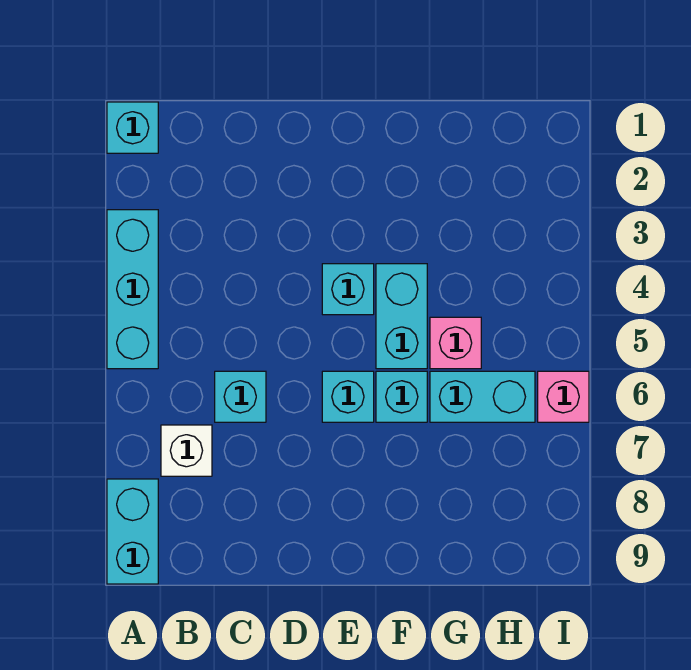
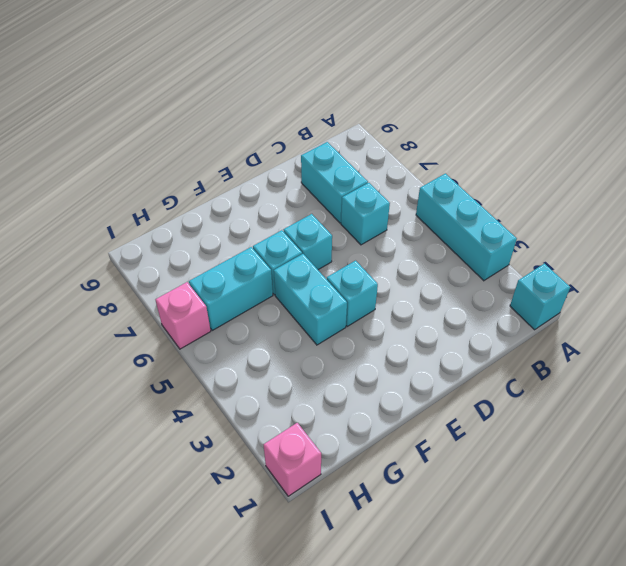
cyan 1x2 brick [107,479,158,584] -> cyan 1x2 brick moved to [301,142,368,223]
white 1x1 brick [161,425,212,476] -> none
pink 1x1 brick [430,317,481,369] -> pink 1x1 brick moved to [264,423,321,496]

